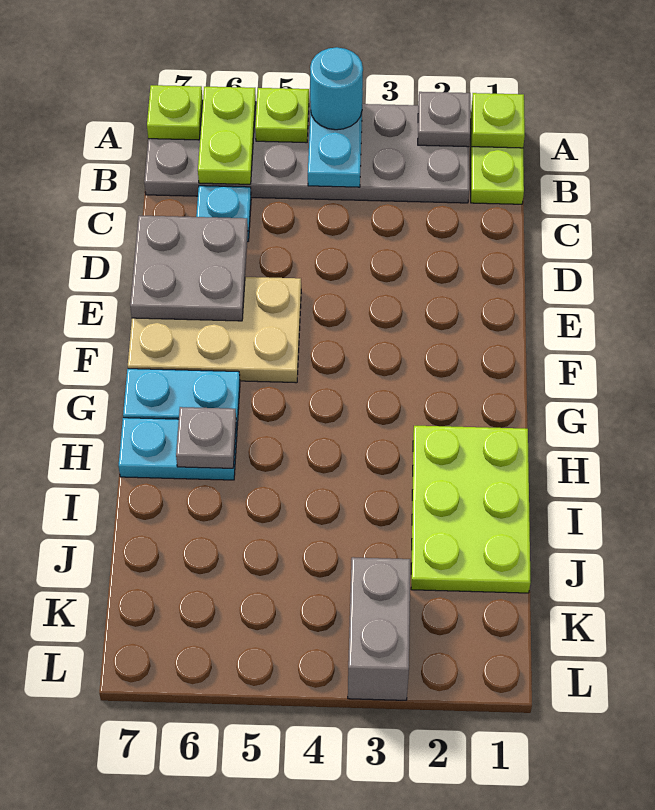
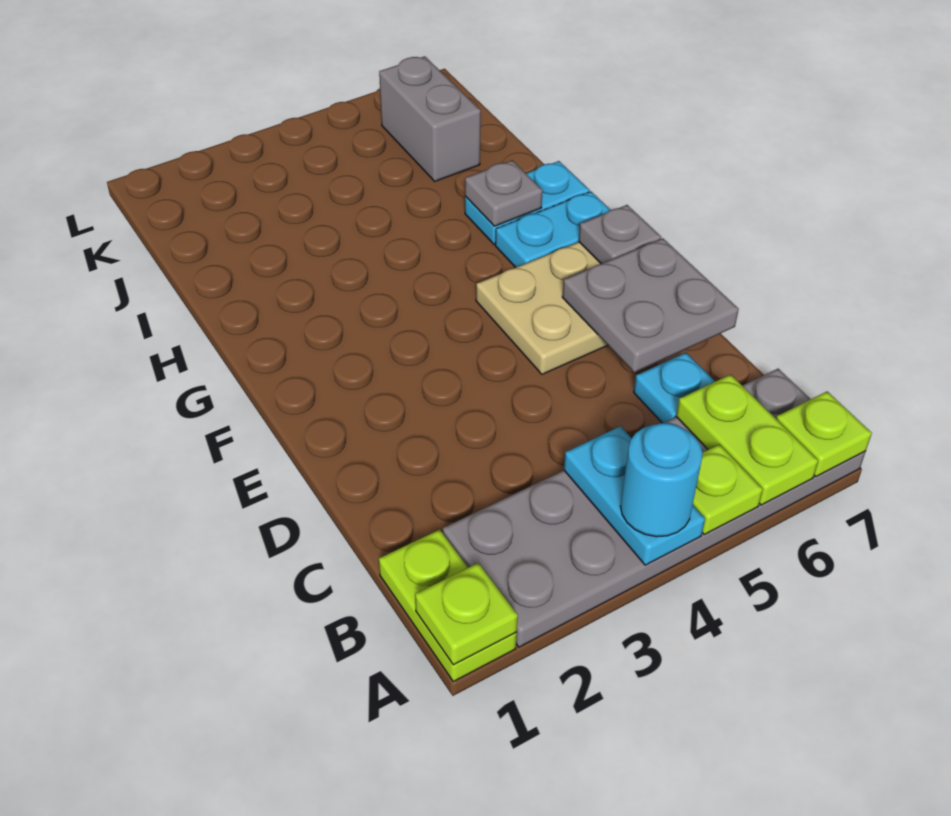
grey 1x1 plate [418,92,470,147] -> grey 1x1 plate moved to [579,205,661,264]
lime 2x3 plate [411,426,531,593] -> none
grey 1x2 brick [348,557,410,700] -> grey 1x2 brick moved to [379,56,481,181]

